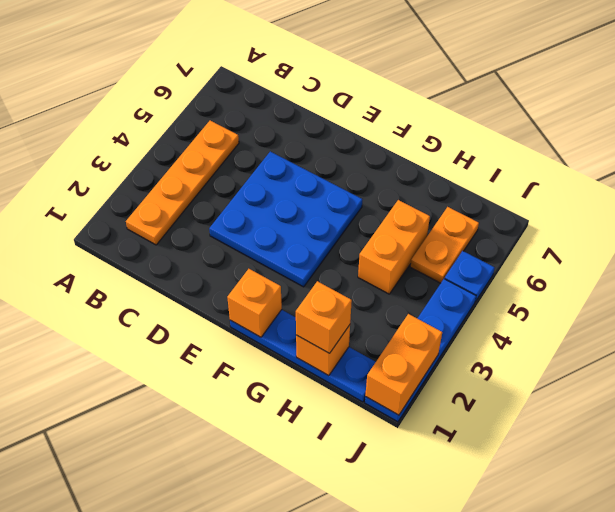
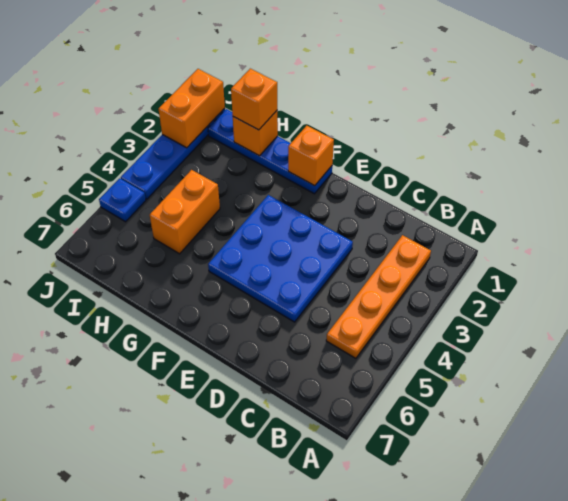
orange 1x2 plate [410,207,479,283] -> none

